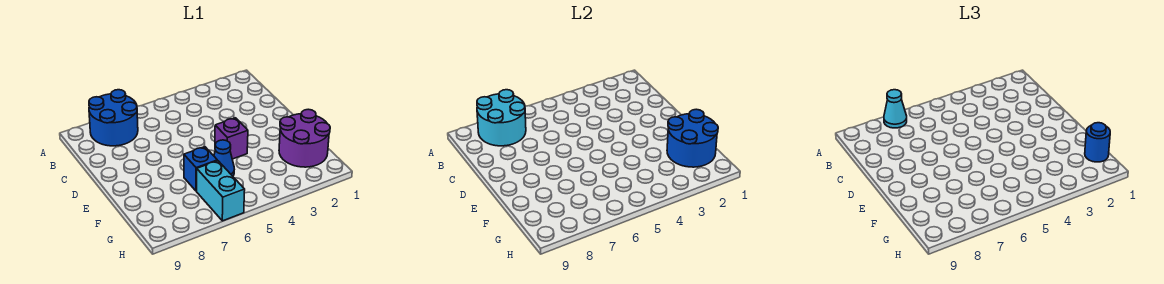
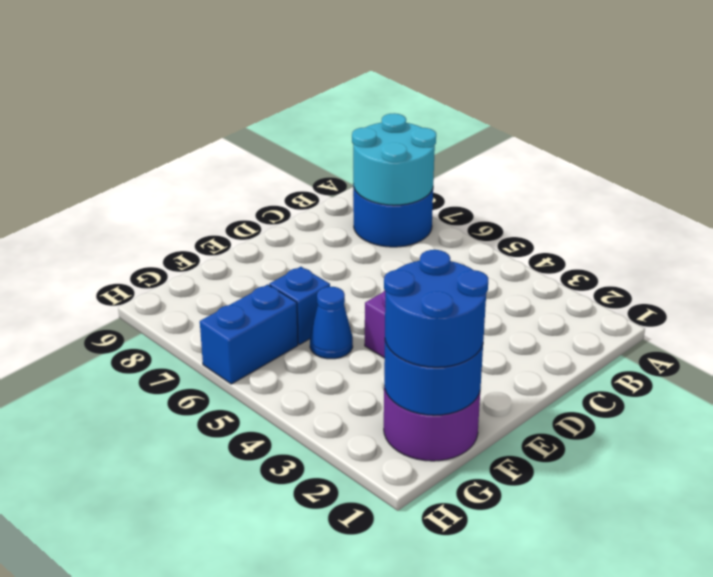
cyan 1x1 cone [884,90,907,128] -> none
blue 1x1 round brick [1085,123,1110,162] -> blue 2x2 round brick [384,250,488,367]
cyan 1x2 brick [197,161,245,221] -> blue 1x2 brick [200,284,298,384]

